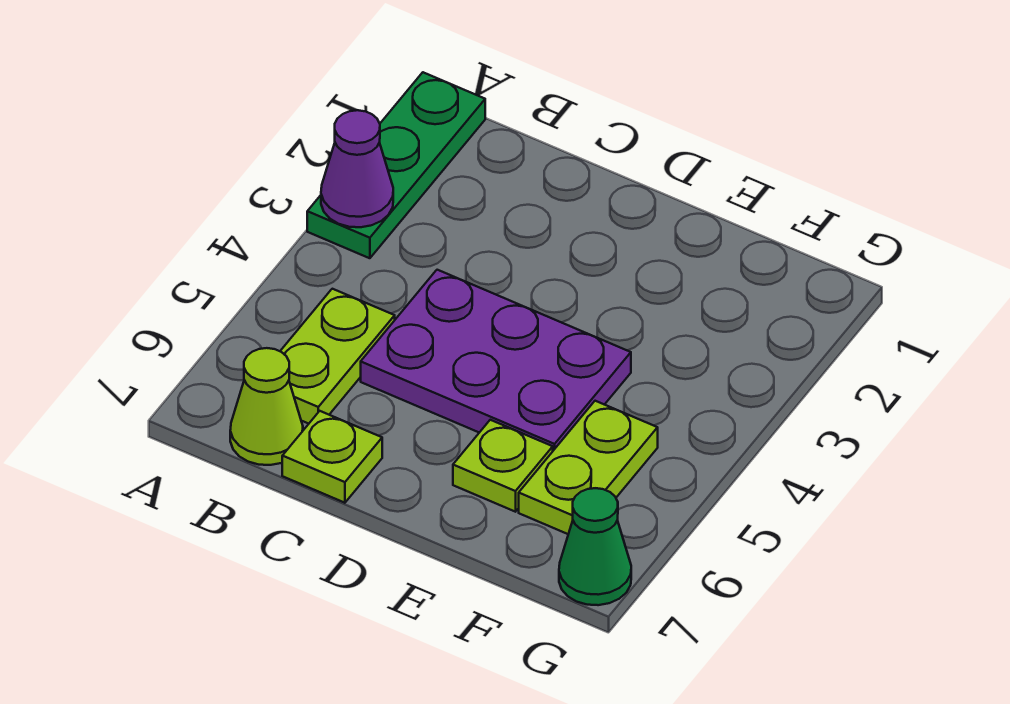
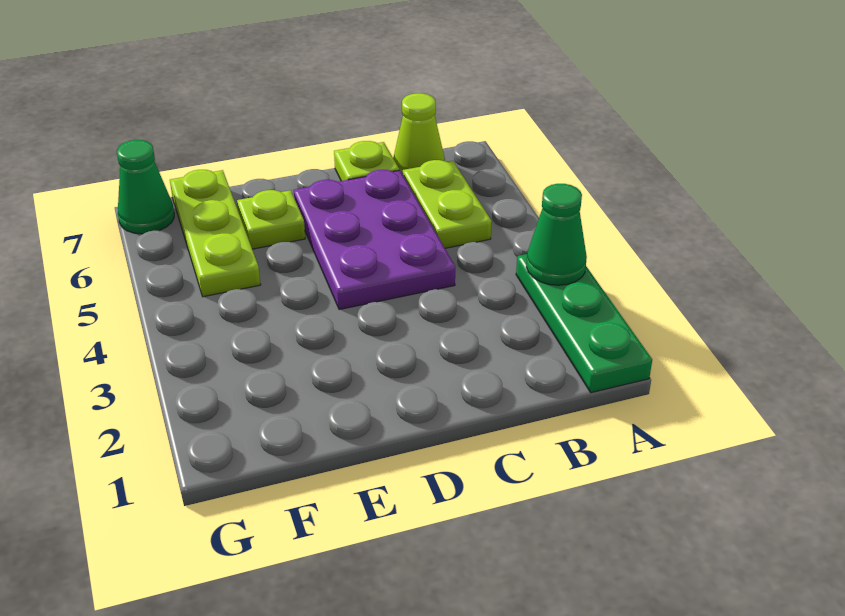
purple 1x1 cone [321,110,393,227] -> green 1x1 cone [526,184,587,285]
purple 2x3 plate [361,270,631,451] -> purple 2x3 plate turned to [294,170,455,310]
lime 1x2 plate [519,401,658,534] -> lime 1x3 plate [170,170,261,297]

